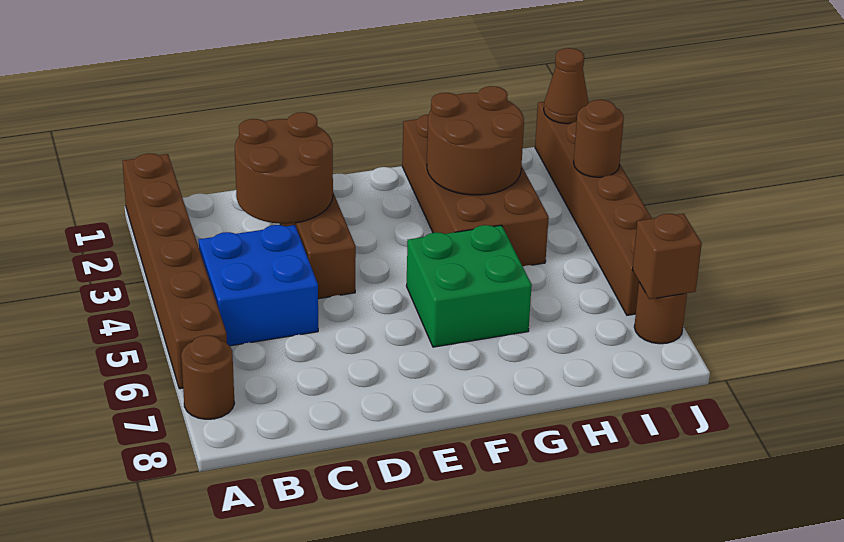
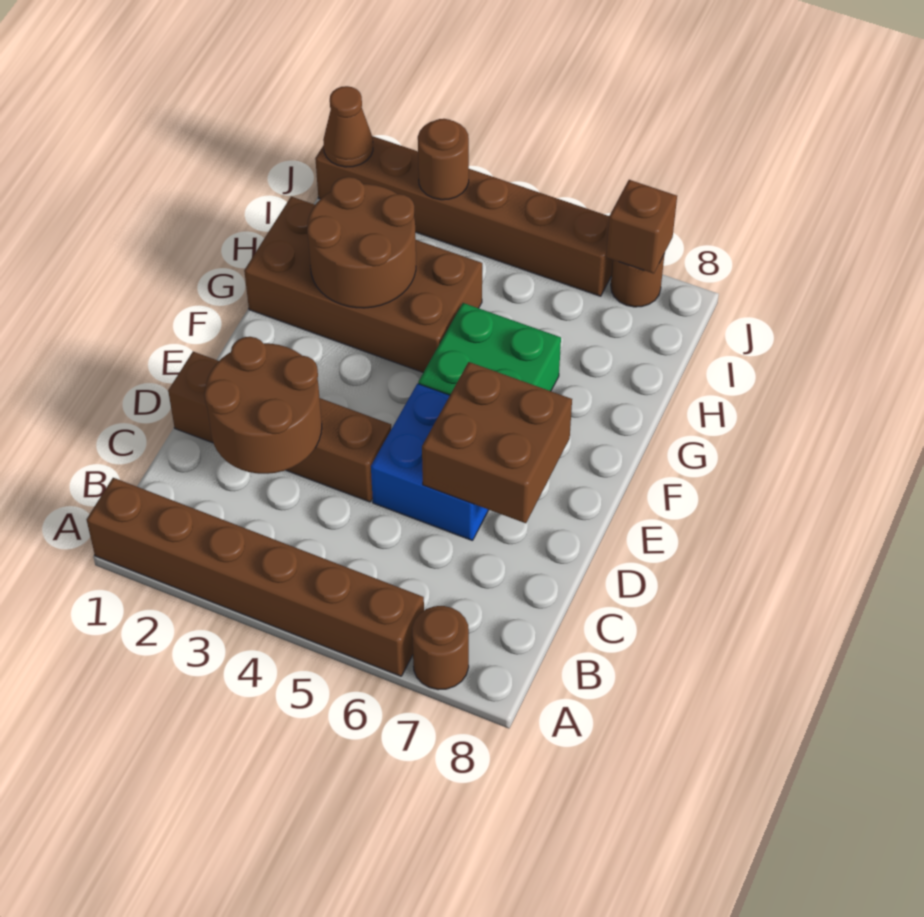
blue 2x2 brick [199,225,318,346] -> blue 2x2 brick moved to [371,384,489,541]
none -> brown 2x2 brick [422,362,572,523]

